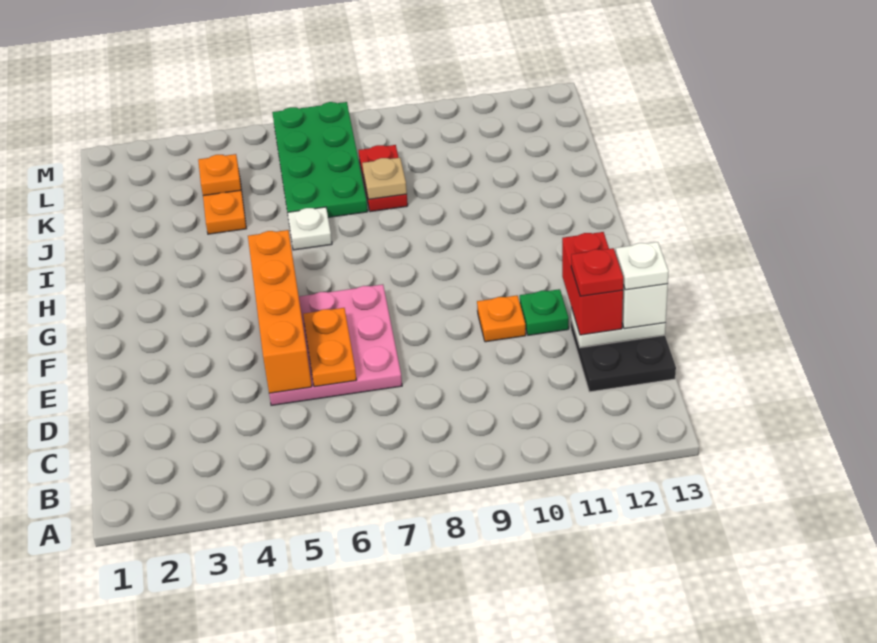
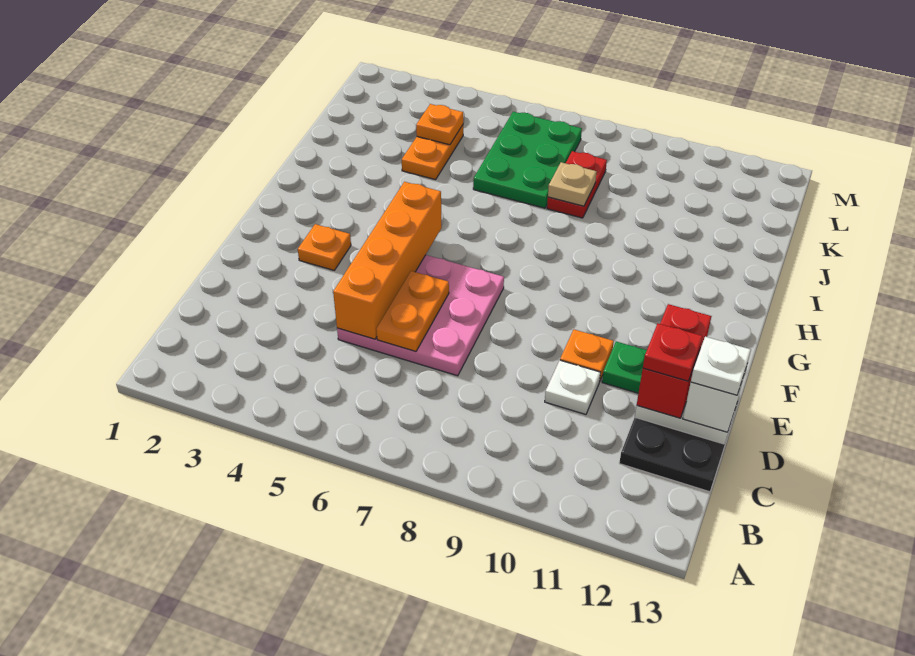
none -> orange 1x1 plate [298,224,351,270]
white 1x1 plate [288,207,332,250] -> white 1x1 plate moved to [545,360,601,414]
green 2x4 plate [272,102,368,217] -> green 2x3 plate [473,112,582,208]

